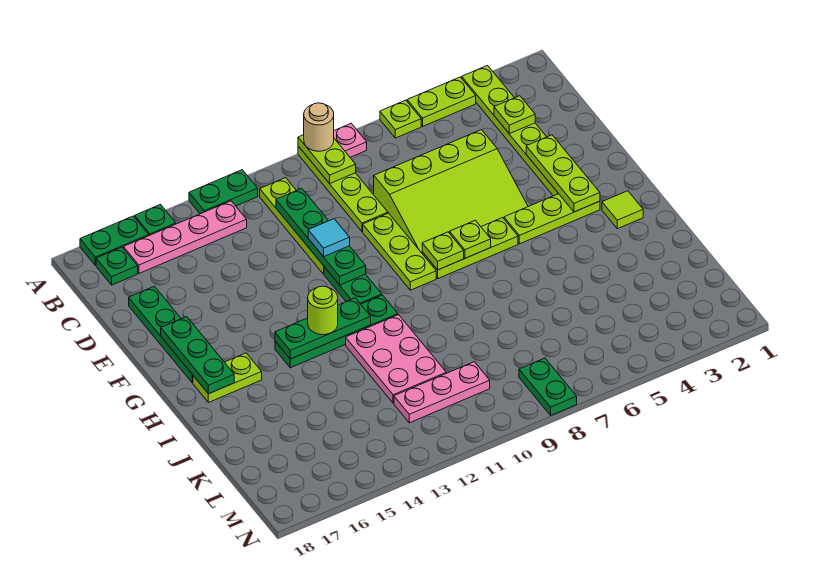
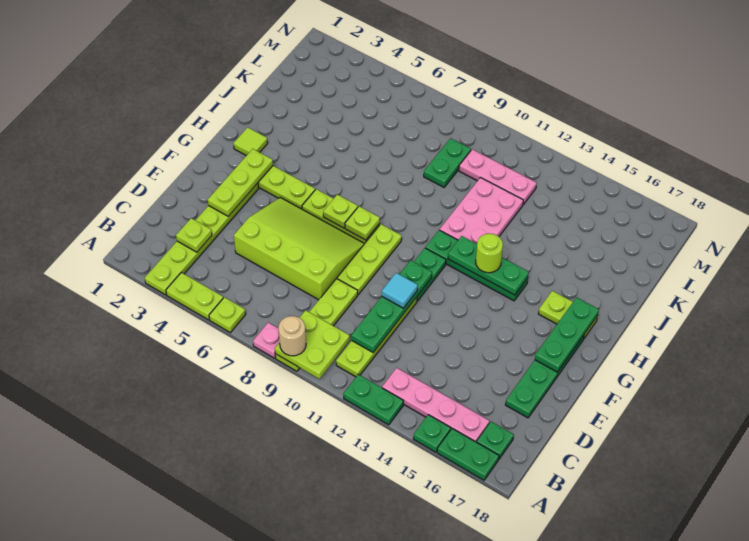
lime 1x2 plate [298,135,356,184] -> lime 2x2 plate [275,310,350,379]
green 1x2 plate [519,358,577,415] -> green 1x2 plate moved to [424,138,471,187]

